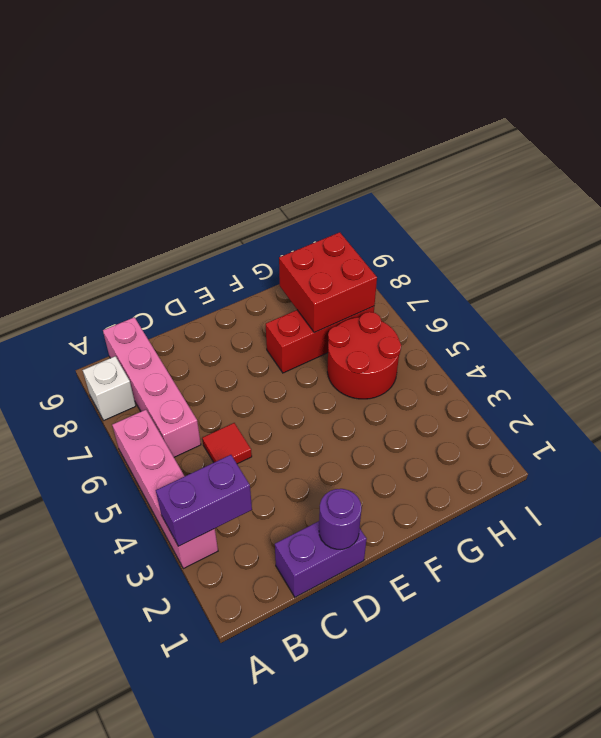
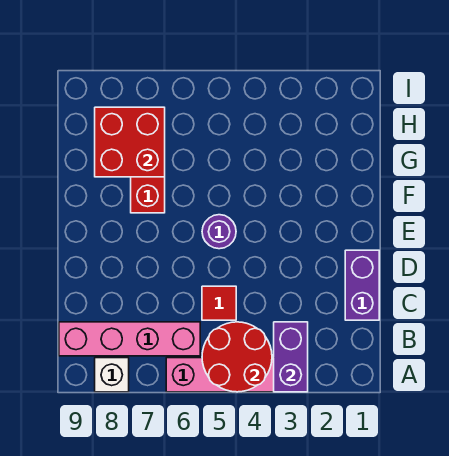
purple 1x1 round brick [319,489,361,549] -> purple 1x1 round brick moved to [202,215,236,249]
red 2x2 round brick [327,312,401,399] -> red 2x2 round brick moved to [202,322,272,392]

